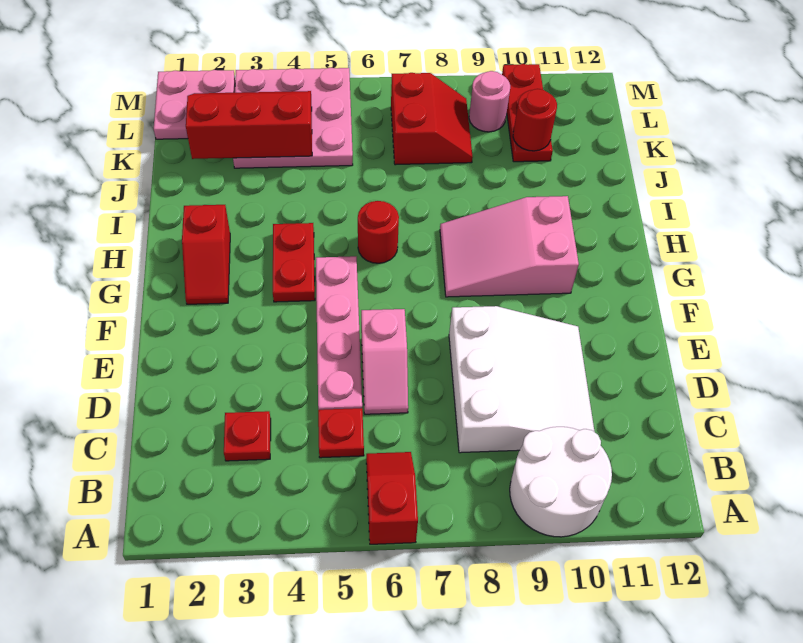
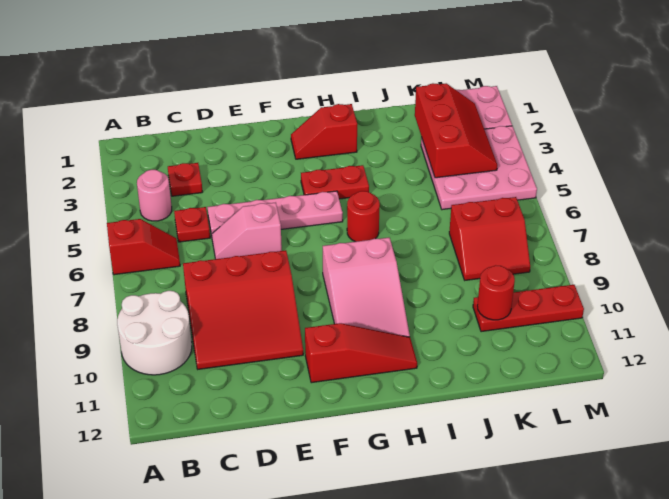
white 3x3 slope [449,306,595,453] -> red 3x3 slope [183,250,303,369]
none -> red 1x3 slope [305,323,417,383]
pink 2x3 slope [440,196,579,297] -> pink 2x3 slope turned to [323,238,410,337]
pink 1x1 round brick [469,71,510,132] -> pink 1x1 round brick moved to [137,170,172,221]

